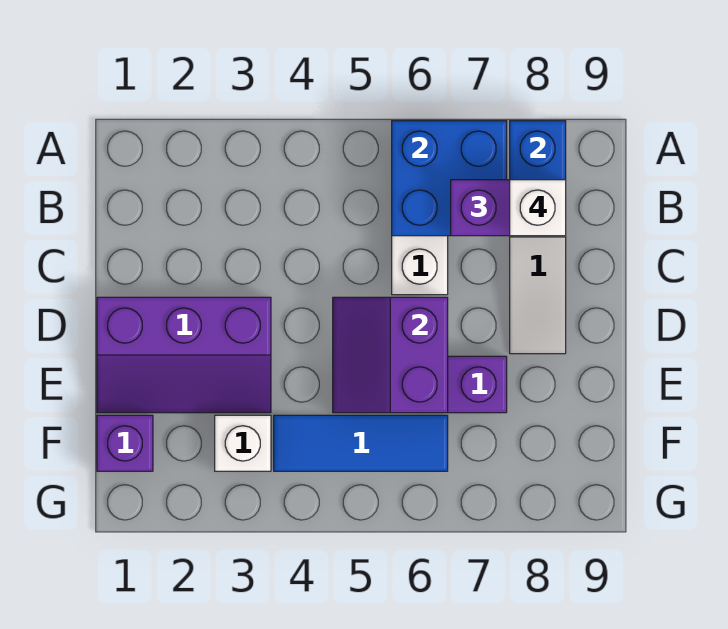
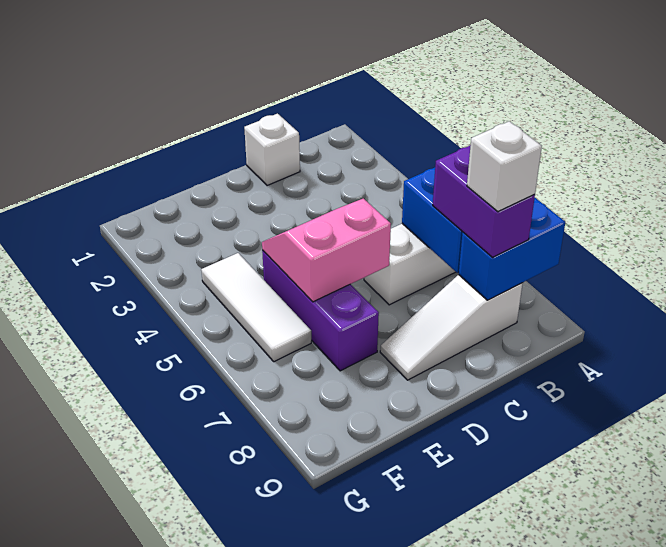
purple 2x3 slope [97,297,271,413] -> none
purple 2x2 slope [333,297,448,413] -> pink 2x2 slope [262,198,391,302]
purple 1x1 brick [97,415,153,471] -> none
white 1x1 brick [215,415,271,471] -> white 1x1 brick moved to [244,114,300,185]
blue 1x3 tile [274,415,448,471] -> white 1x3 tile [201,253,311,362]

